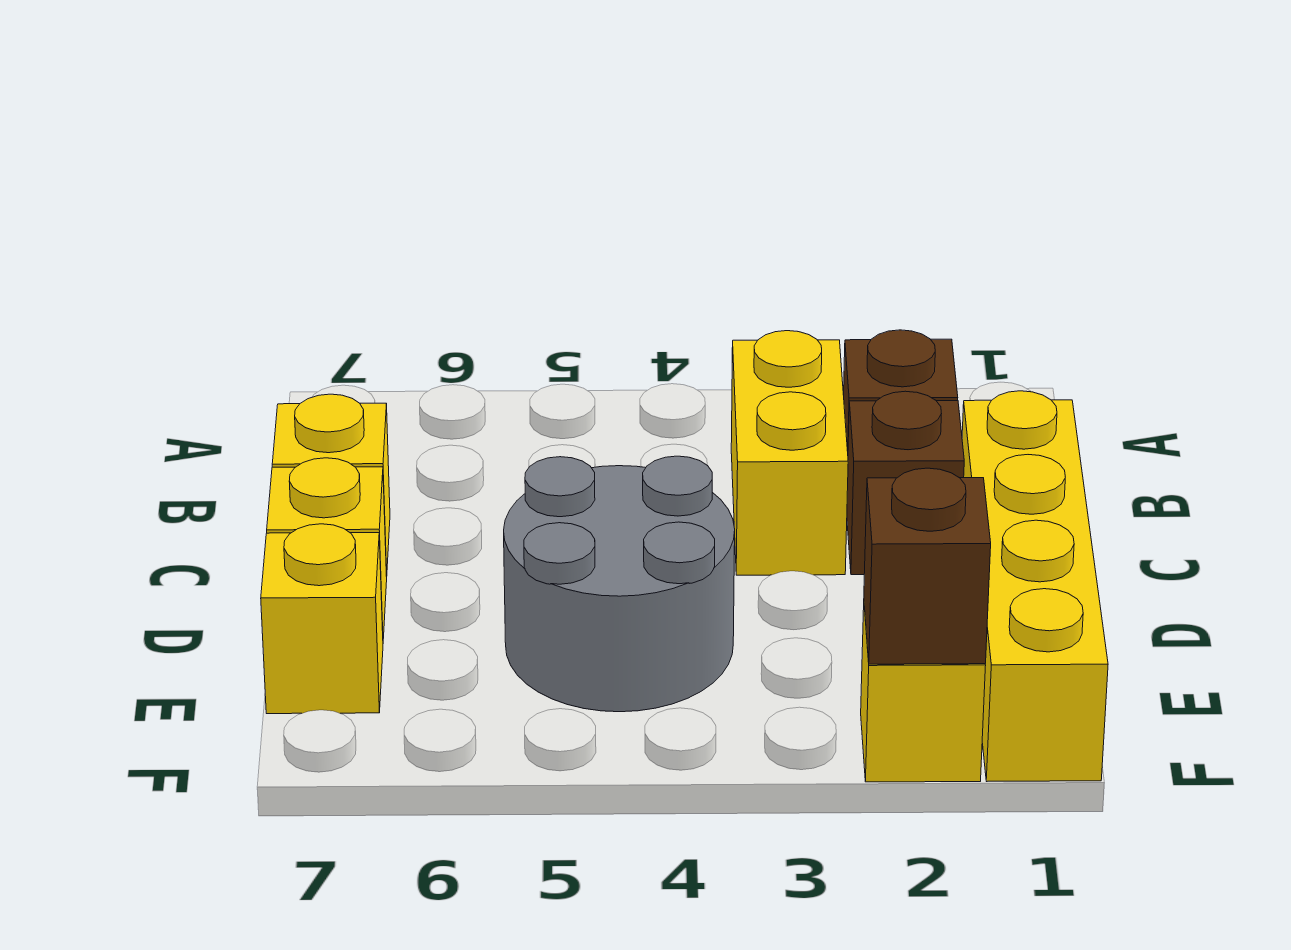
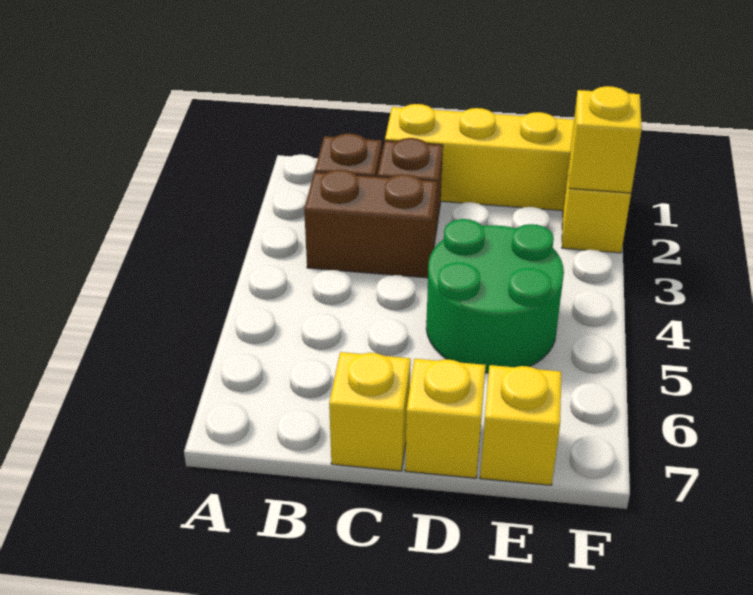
yellow 1x2 brick [731,331,848,575] -> brown 1x2 brick [304,170,437,278]
grey 2x2 round brick [504,456,735,712] -> green 2x2 round brick [426,219,564,373]
brown 1x1 brick [864,468,991,664] -> yellow 1x1 brick [569,86,642,193]

